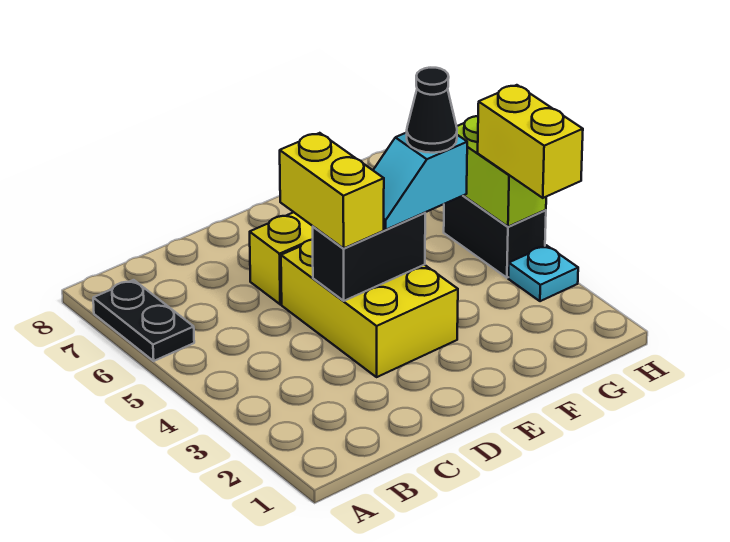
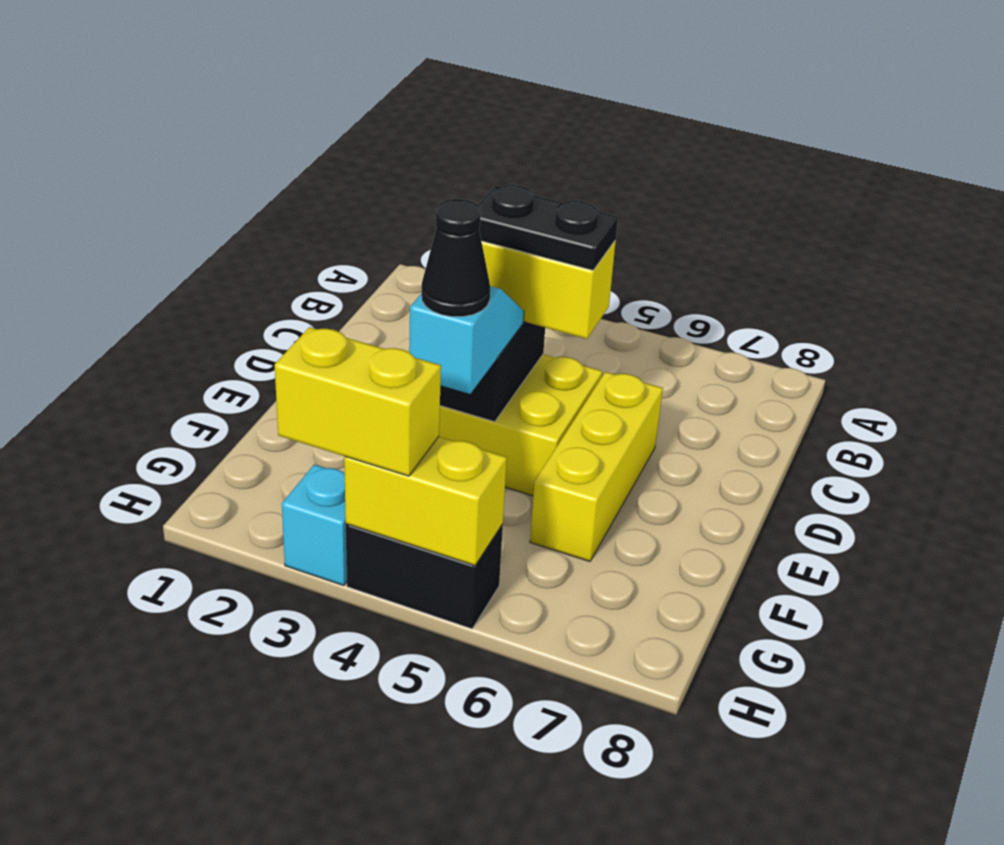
black 1x2 plate [93,280,194,361] -> black 1x2 plate moved to [478,185,618,270]
cyan 1x1 plate [509,245,578,301] -> cyan 1x1 brick [282,464,347,586]
lime 1x2 brick [457,116,546,227] -> yellow 1x2 brick [344,437,507,565]

